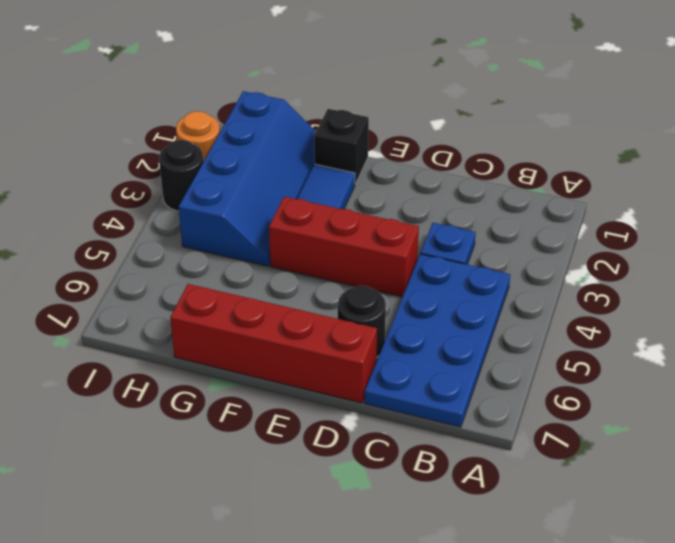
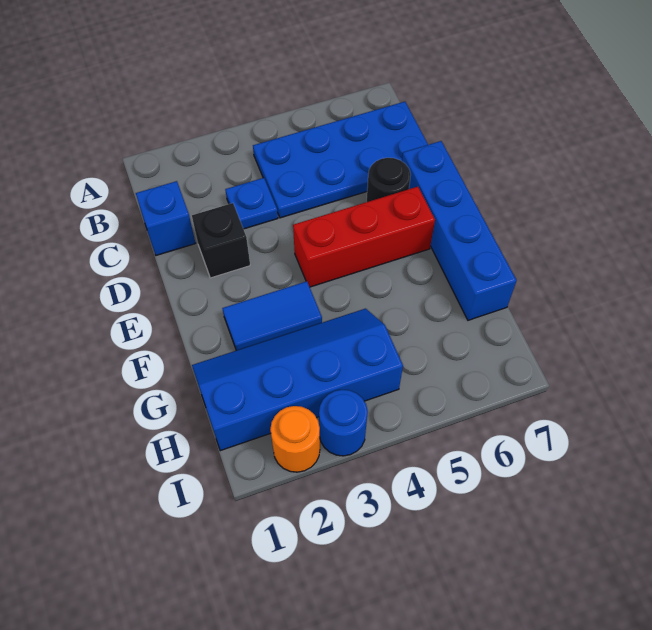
none -> blue 1x1 brick [136,181,195,255]
red 1x3 brick [269,197,419,297] -> red 1x3 brick turned to [293,187,435,287]
red 1x4 brick [170,284,377,403] -> blue 1x4 brick [402,141,517,320]
black 1x1 brick [314,109,369,184] -> black 1x1 brick moved to [192,203,250,278]
black 1x1 round brick [159,140,203,211] -> blue 1x1 round brick [319,390,368,456]

